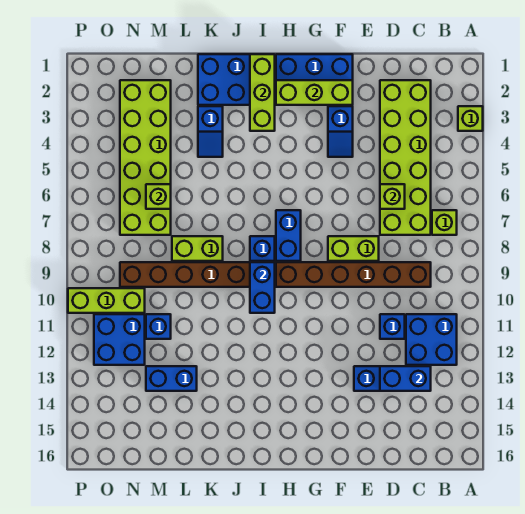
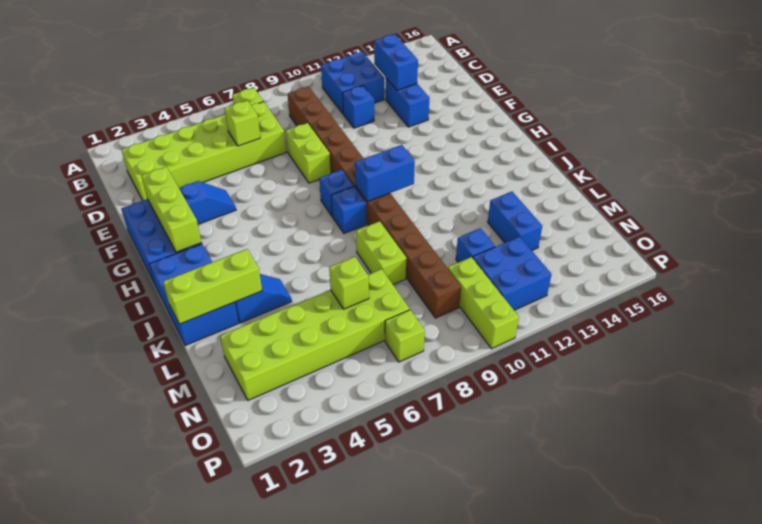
lime 1x1 brick [458,106,483,131] -> lime 1x1 brick moved to [385,310,425,362]
blue 1x2 brick [276,210,301,261] -> blue 1x1 brick [319,170,354,216]
lime 1x3 brick [250,54,275,131] -> lime 1x3 brick moved to [163,249,262,324]

